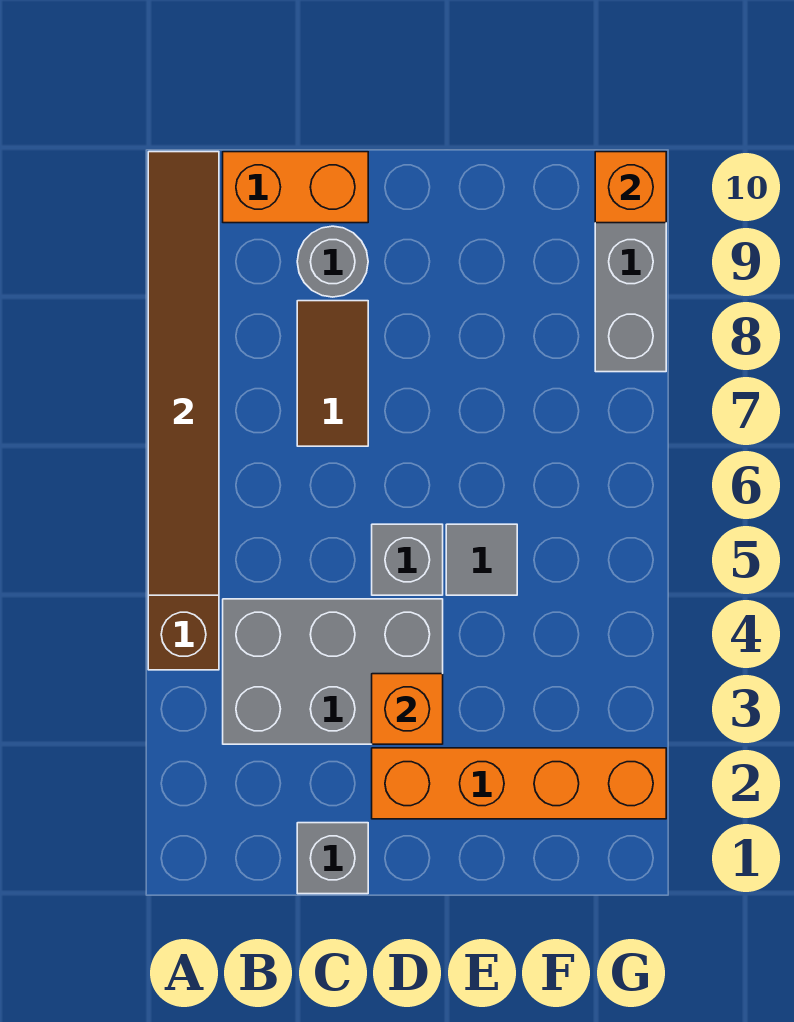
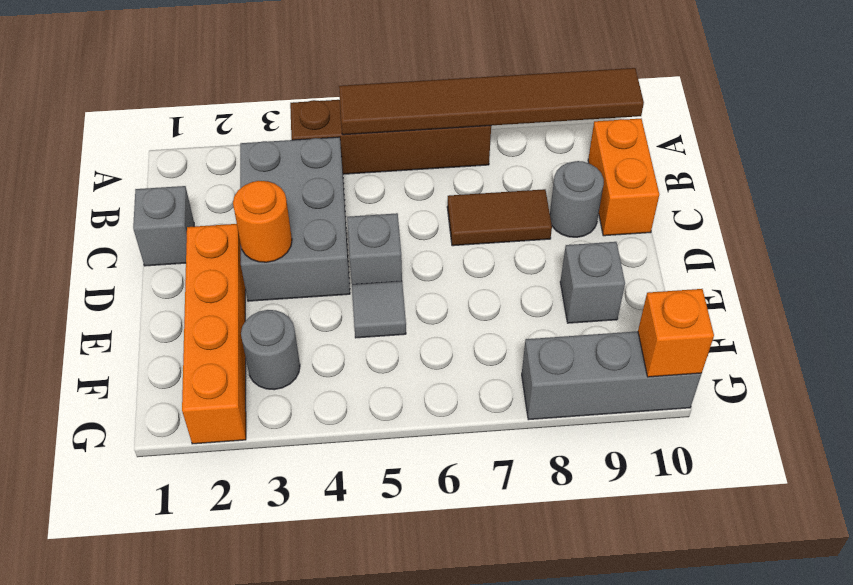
orange 1x1 brick [372,674,443,744] -> orange 1x1 round brick [233,181,292,262]
none -> grey 1x1 brick [560,242,625,323]
none -> grey 1x1 round brick [241,310,300,390]

